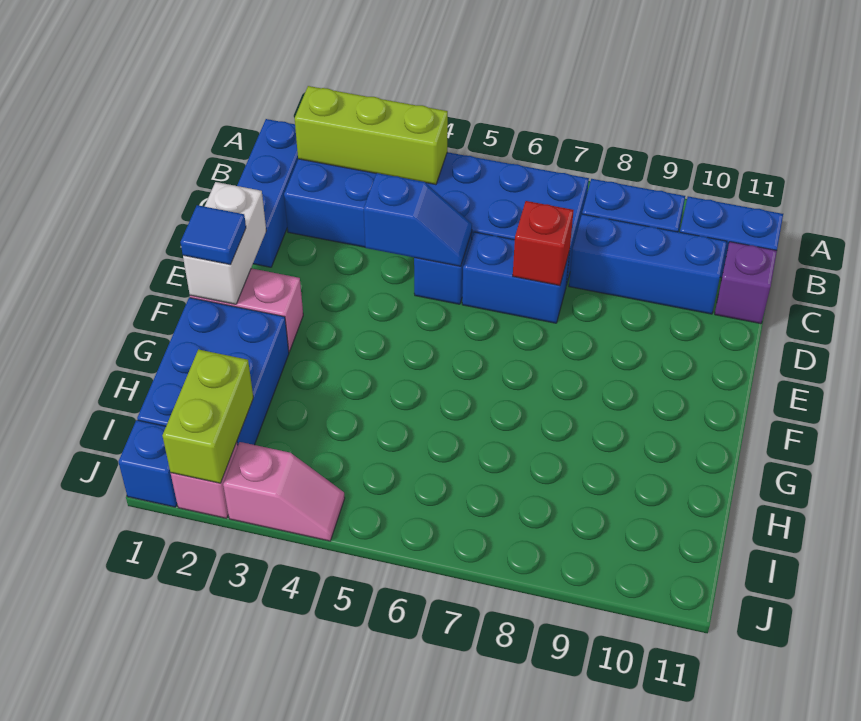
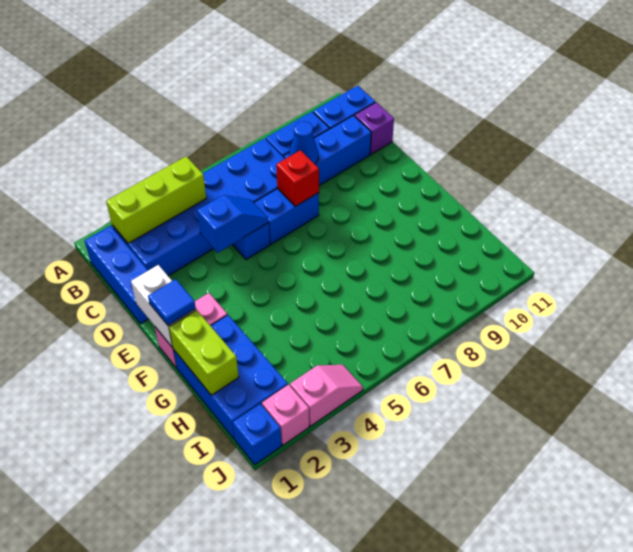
none -> blue 1x1 cone [289,121,318,164]
lime 1x2 brick [162,349,253,483] -> lime 1x2 brick moved to [169,310,239,395]

